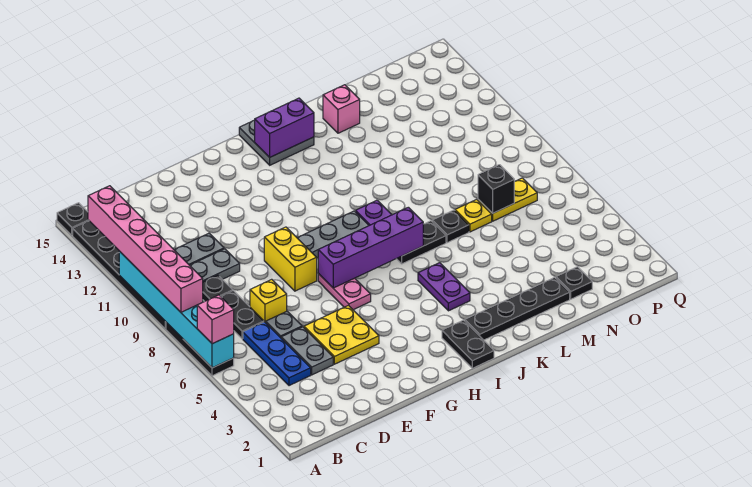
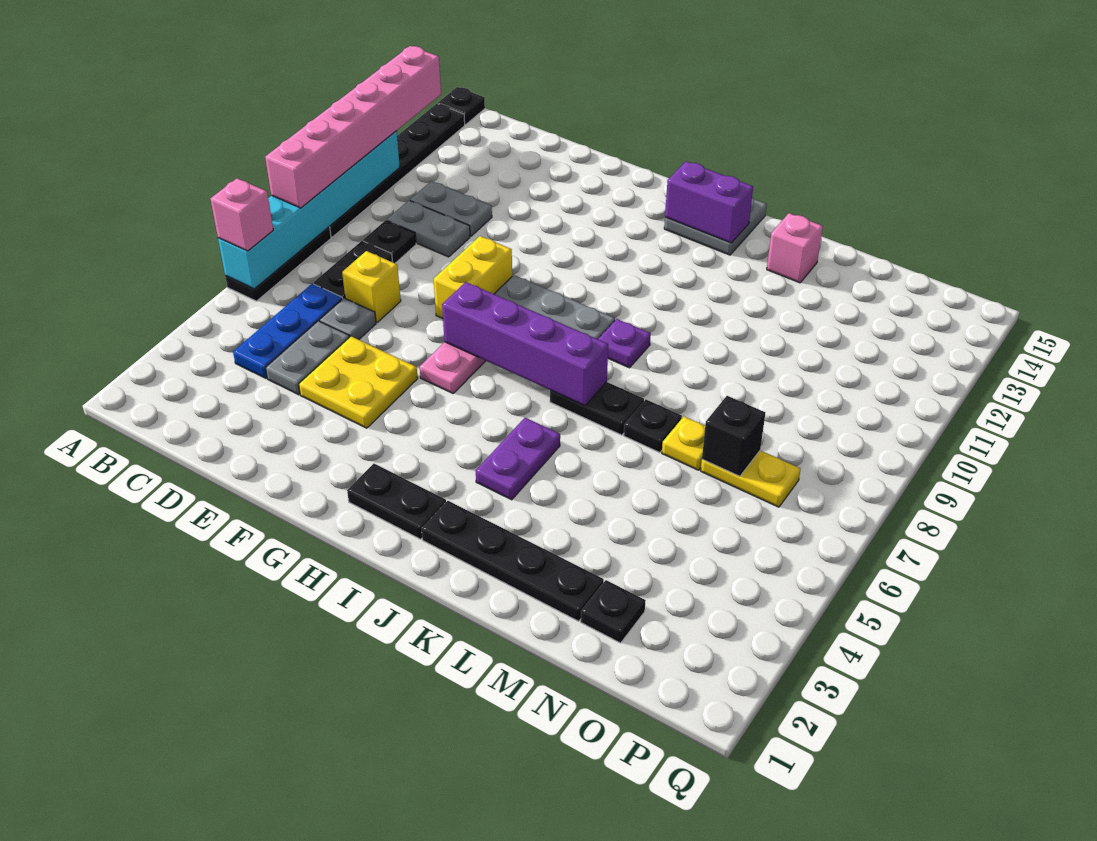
black 1x2 plate [442,320,494,368] -> black 1x2 plate turned to [347,464,446,539]

